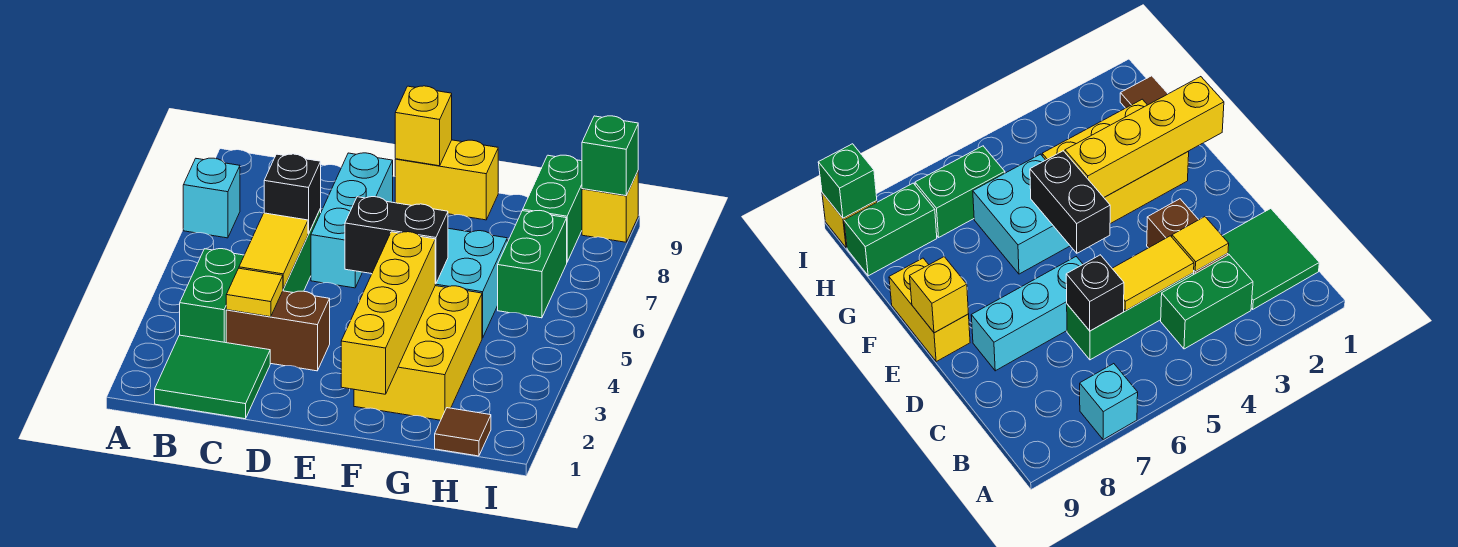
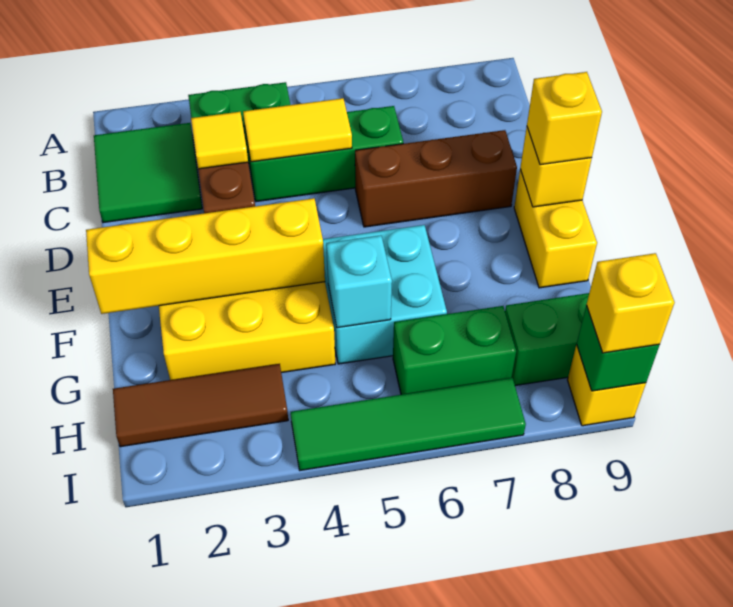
cyan 1x1 brick [183,158,240,238] -> cyan 1x1 brick moved to [326,235,392,328]
black 1x1 brick [264,154,321,234] -> none
cyan 1x3 brick [311,153,393,288] -> brown 1x3 brick [355,130,517,227]
black 1x2 brick [345,197,448,284] -> none
none -> yellow 1x1 brick [527,72,602,165]
brown 1x1 tile [435,408,491,456] -> brown 1x3 tile [113,364,288,447]
none -> green 1x4 tile [291,378,526,470]
none -> yellow 1x1 brick [587,253,675,353]

